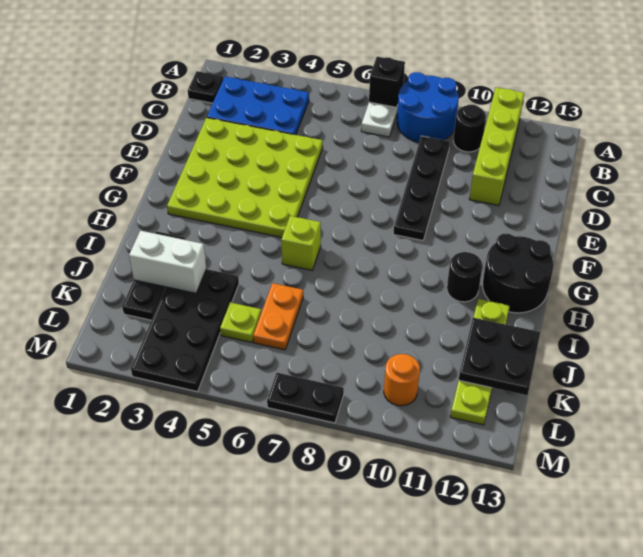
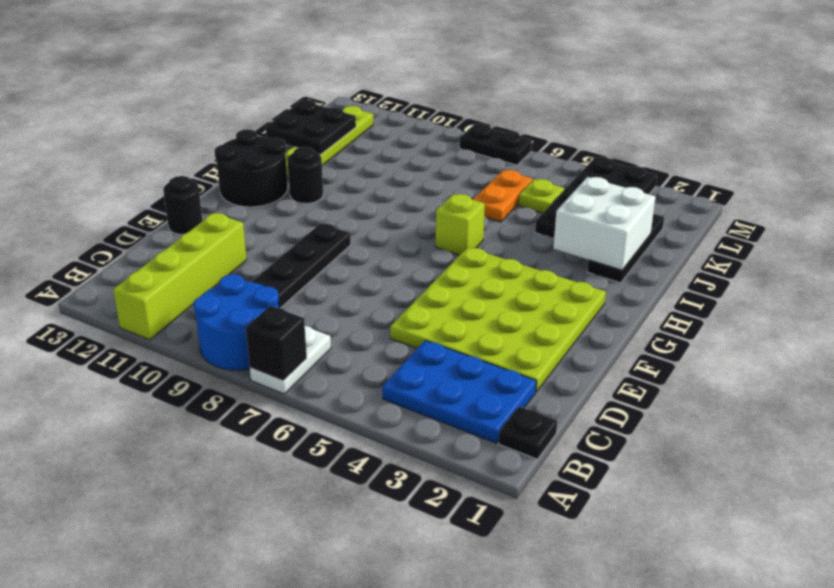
black 1x1 round brick [453,105,486,152] -> black 1x1 round brick moved to [163,176,203,234]
white 1x2 brick [129,231,206,293] -> white 2x2 brick [553,177,655,270]
orange 1x1 round brick [384,354,420,406] -> none

